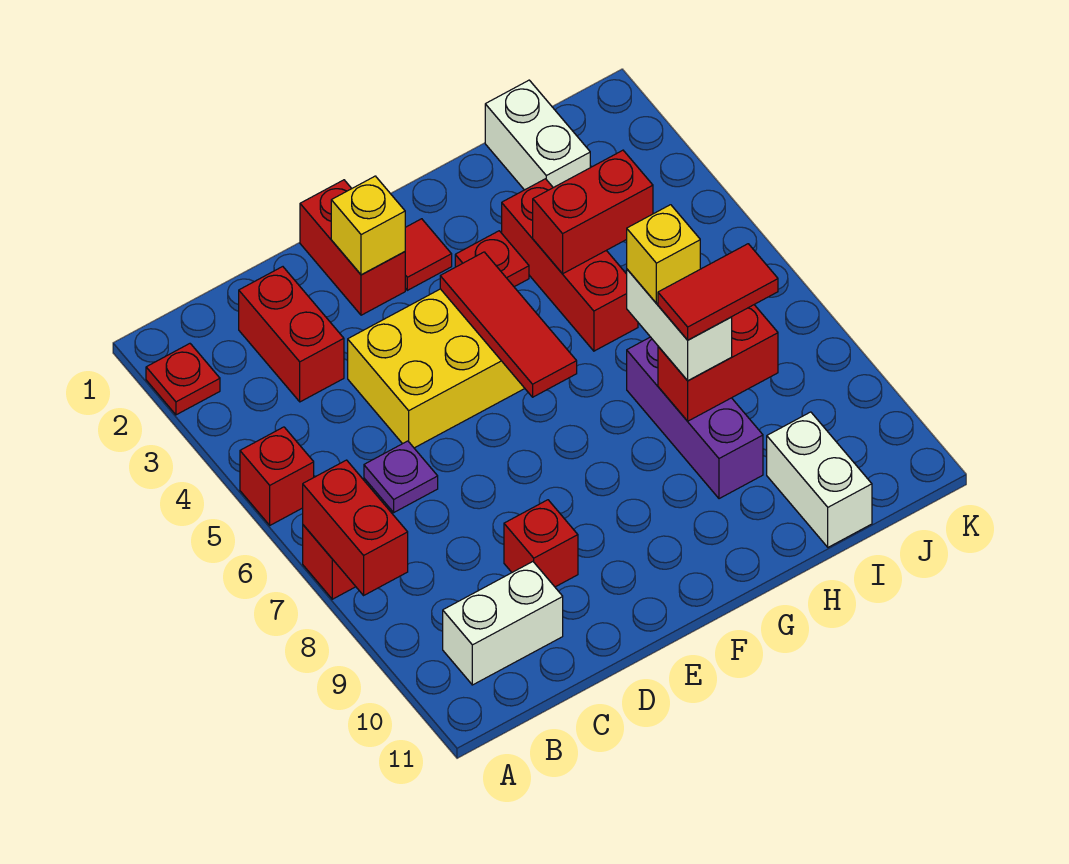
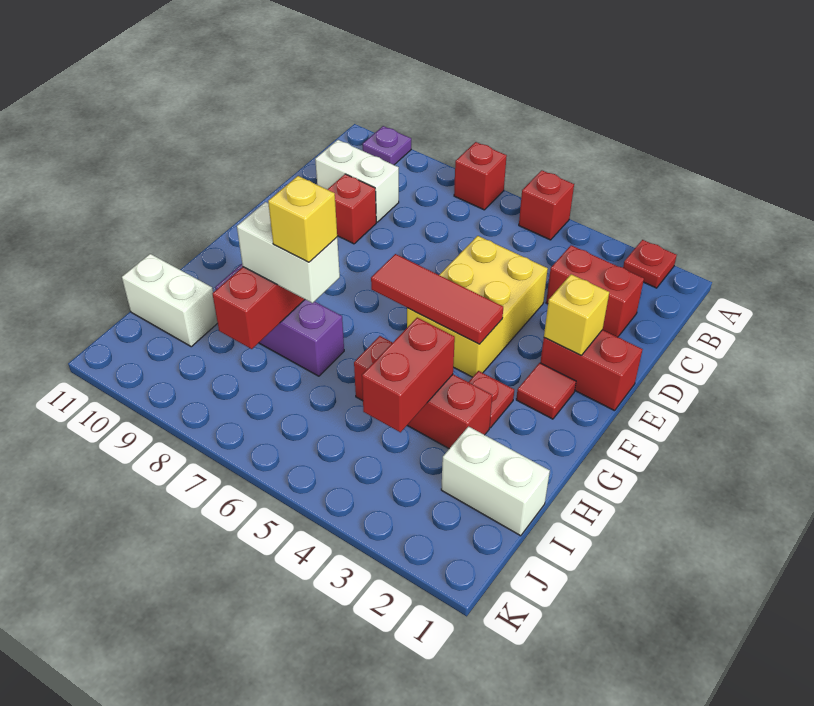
red 1x2 brick [303,460,408,595] -> none
white 1x2 brick [443,562,563,685] -> white 1x2 brick turned to [315,140,399,222]
purple 1x1 plate [364,441,438,512] -> purple 1x1 plate moved to [363,126,411,165]
red 1x2 tile [658,244,778,340] -> none

